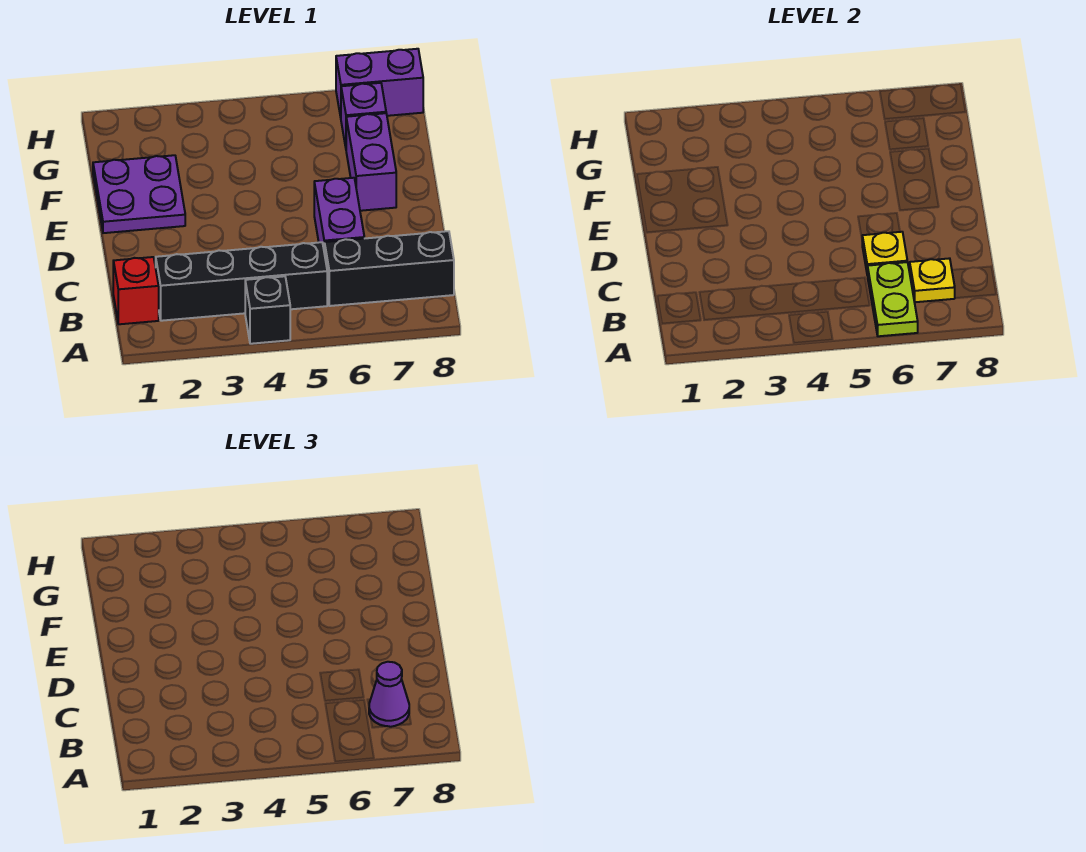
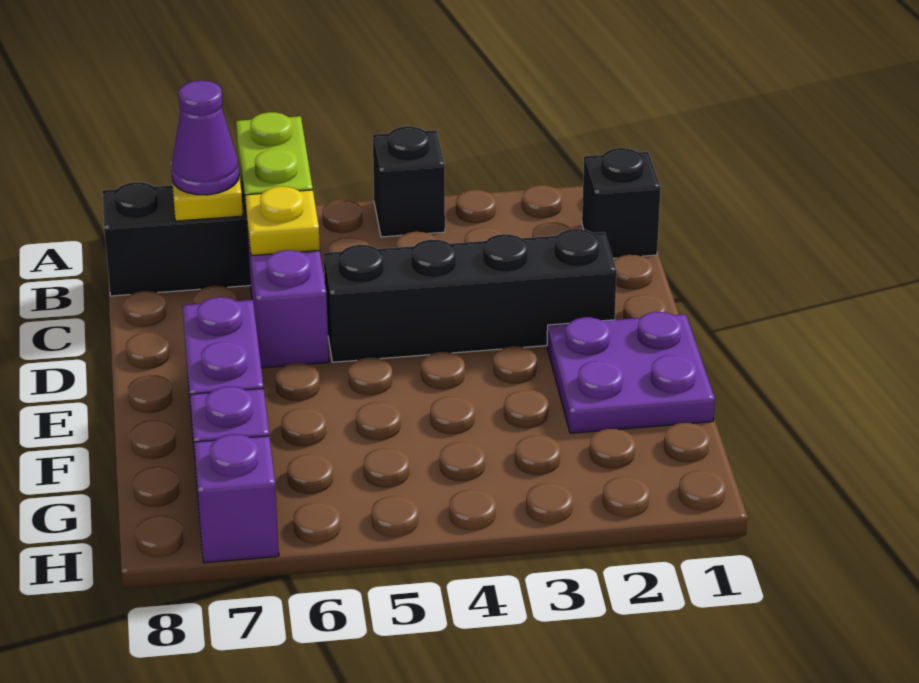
red 1x1 brick [113,257,159,324] -> black 1x1 brick [582,148,661,258]
black 1x4 brick [156,242,327,321] -> black 1x4 brick moved to [324,229,617,362]
purple 1x2 brick [336,49,423,117] -> purple 1x1 brick [194,434,279,563]

